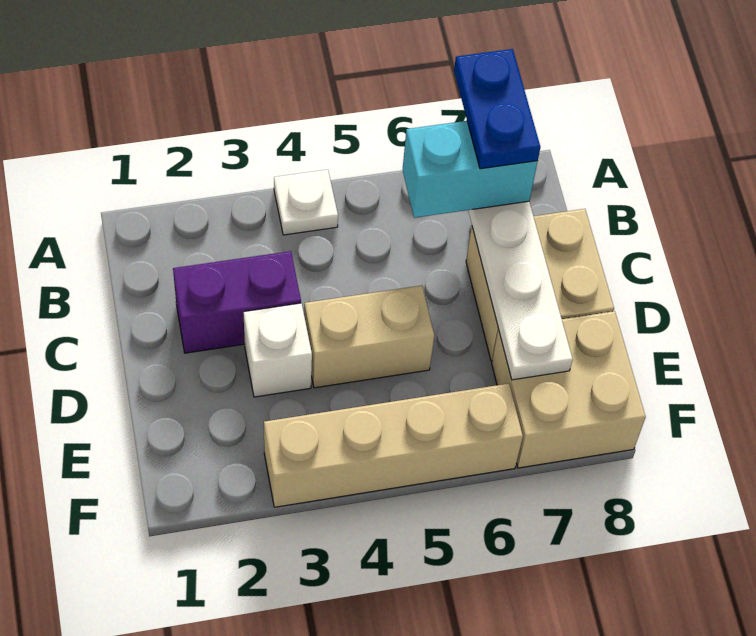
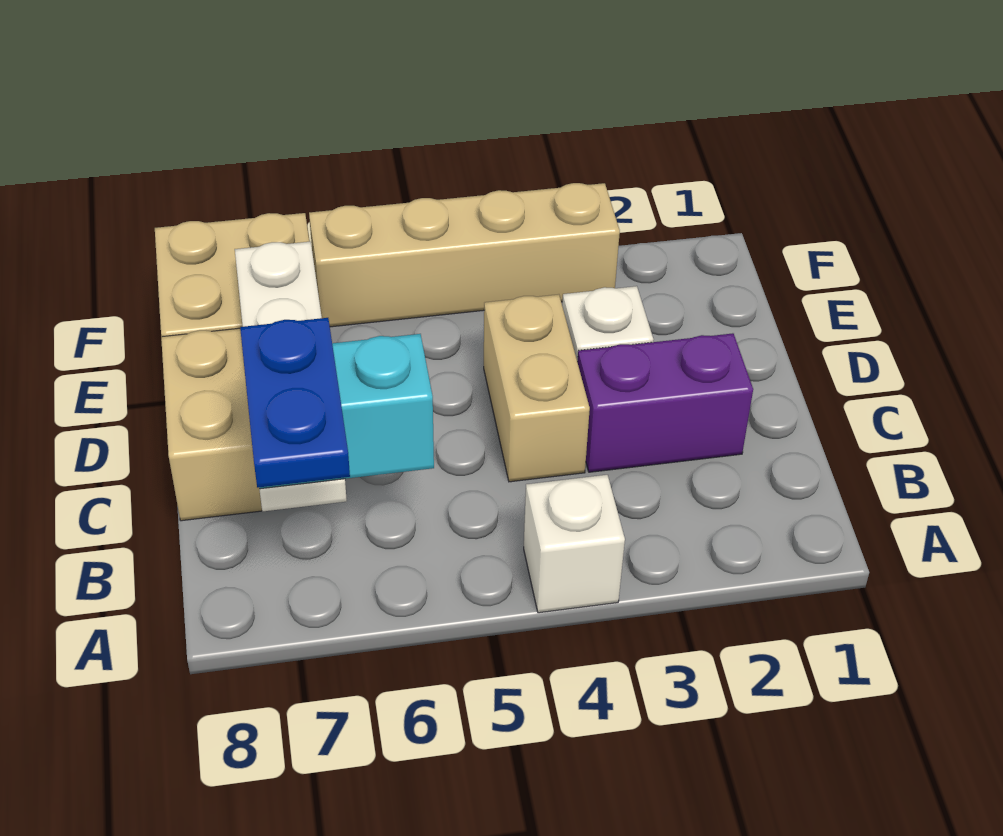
white 1x1 plate [274,170,338,235] -> white 1x1 brick [524,475,625,613]
tan 1x2 brick [304,285,434,388] -> tan 1x2 brick turned to [484,294,590,482]

